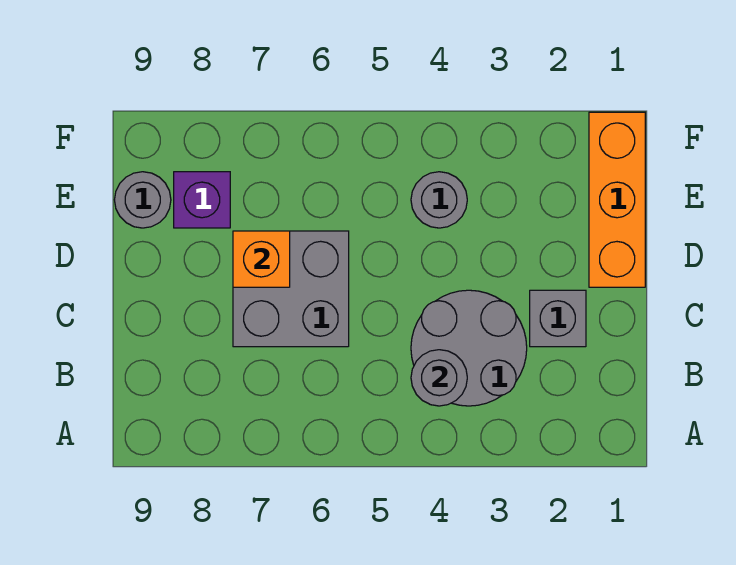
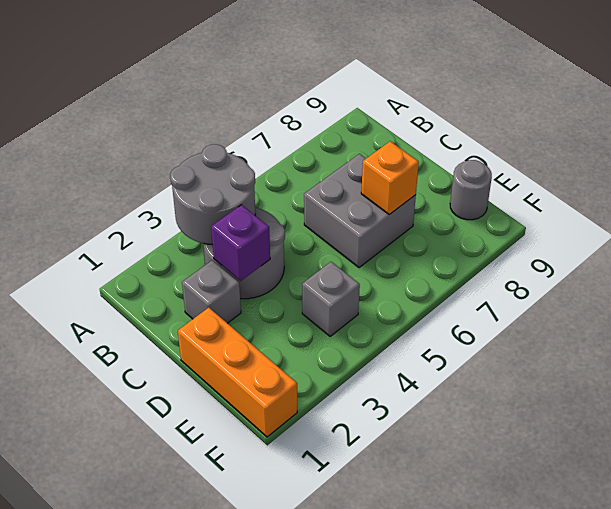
grey 1x1 round brick [411,350,467,406] -> grey 2x2 round brick [170,144,255,245]
grey 1x1 round brick [411,172,467,228] -> grey 1x1 brick [302,262,360,336]
purple 1x1 brick [174,172,230,228] -> purple 1x1 brick moved to [211,205,270,281]

